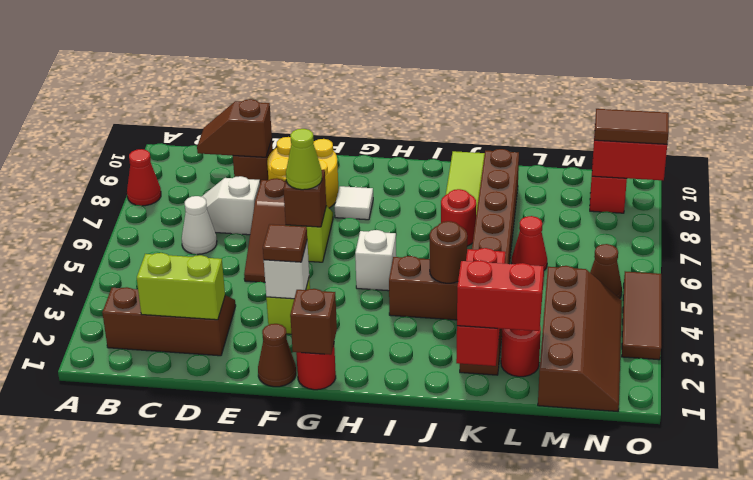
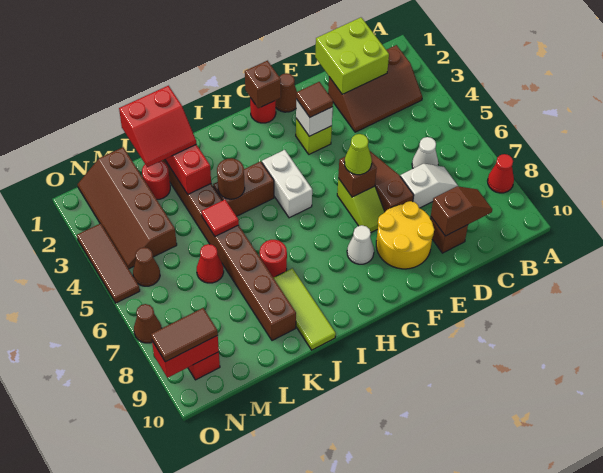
lime 1x2 brick [137,253,225,320] -> lime 2x2 brick [315,18,389,94]
white 1x1 tile [335,186,373,220] -> white 1x1 cone [347,225,374,264]
white 1x1 brick [355,230,396,291] -> white 1x2 brick [262,150,312,218]
none -> red 1x1 tile [201,200,239,236]
none -> brown 1x1 cone [134,304,161,343]

